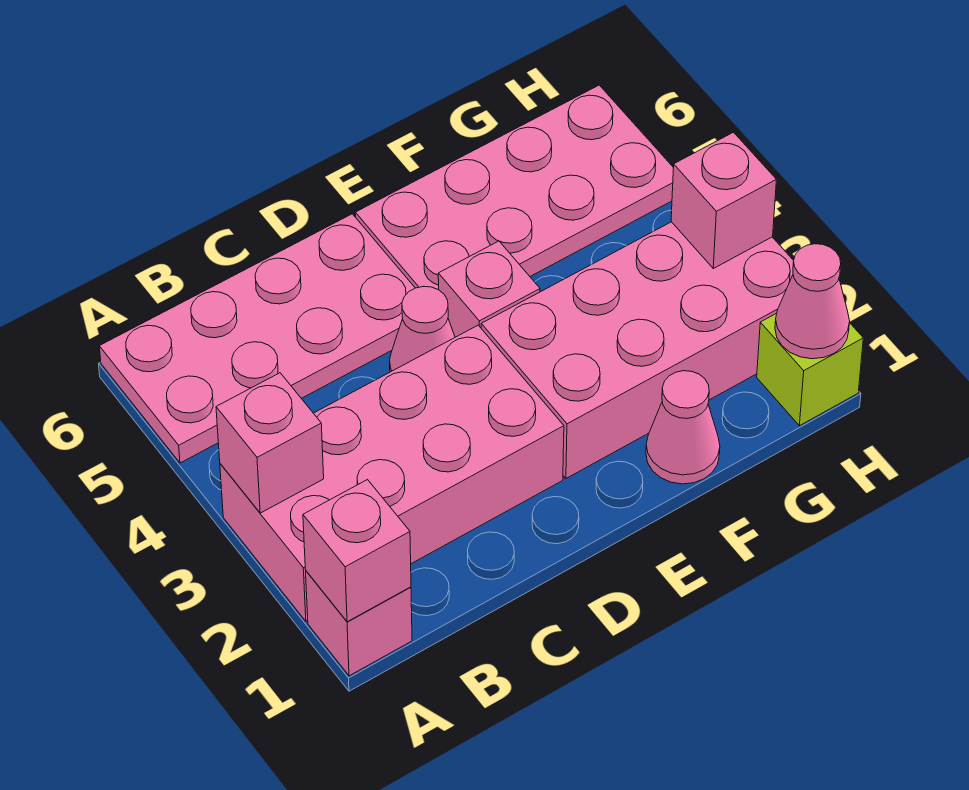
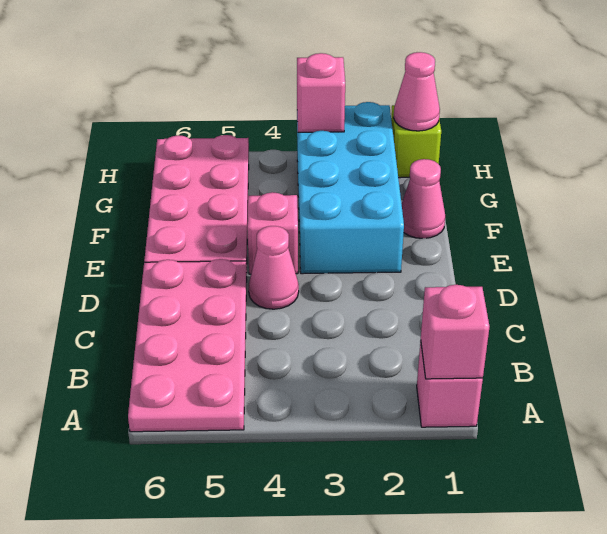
pink 2x4 brick [220,325,564,621] -> none
pink 1x1 brick [216,373,324,513] -> none
pink 2x4 brick [481,222,794,478] -> cyan 2x4 brick [297,102,404,274]

